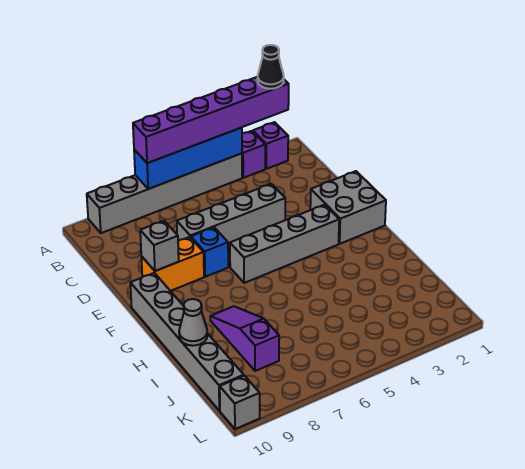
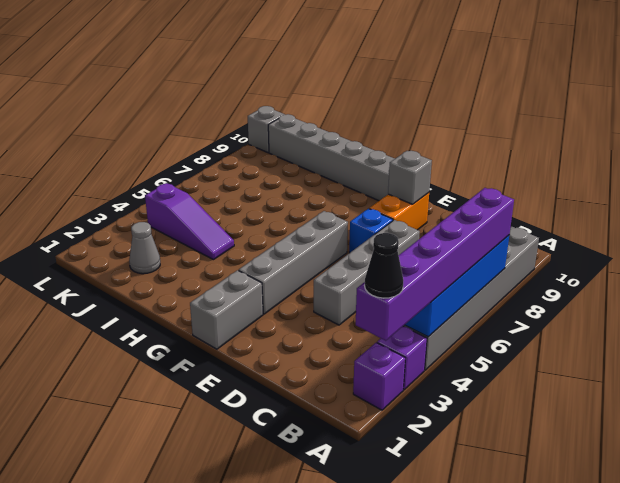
grey 2x2 brick [310,171,386,244] -> grey 1x2 brick [190,270,263,349]
purple 1x3 slope [210,306,279,371] -> purple 1x3 slope moved to [145,183,234,260]
grey 1x1 cone [179,299,207,346] -> grey 1x1 cone moved to [129,222,160,274]

